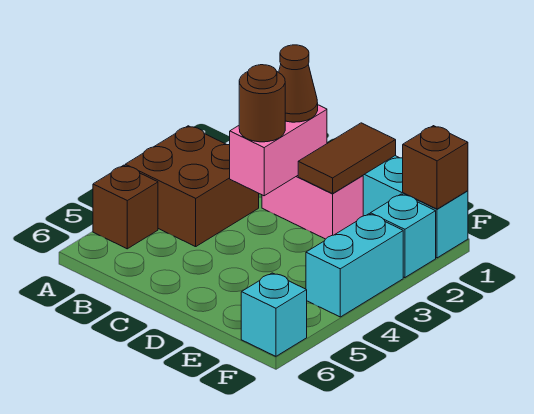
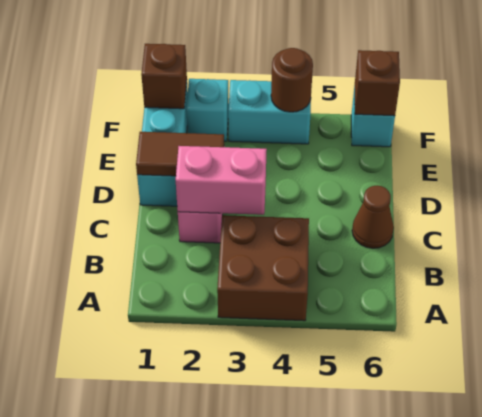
brown 1x1 brick [93,165,158,249] -> brown 1x1 brick moved to [355,50,400,116]
brown 1x1 cone [279,45,318,122] -> brown 1x1 cone moved to [352,186,394,248]
brown 1x1 round brick [239,65,285,142] -> brown 1x1 round brick moved to [271,48,313,112]

